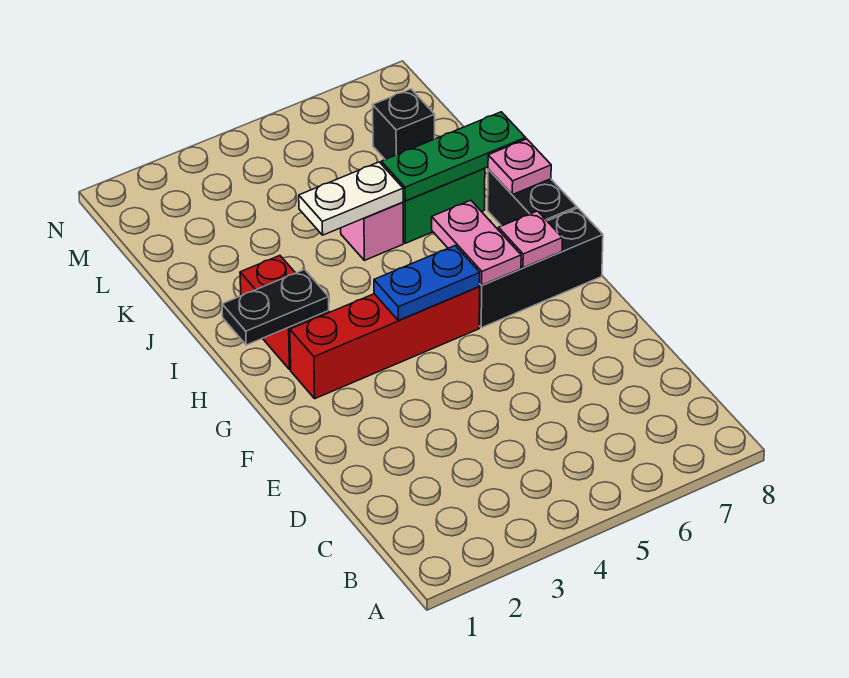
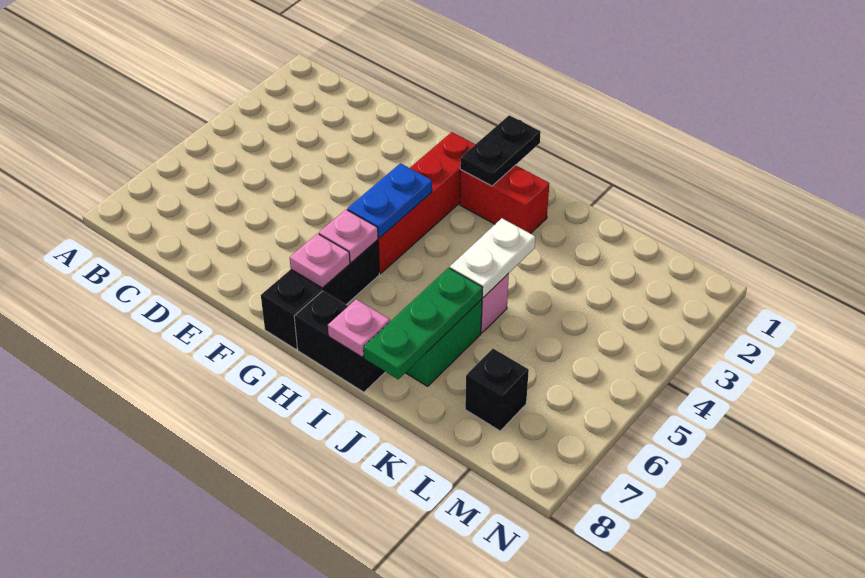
pink 1x2 plate [432,200,521,285] -> pink 1x1 plate [319,210,378,263]

